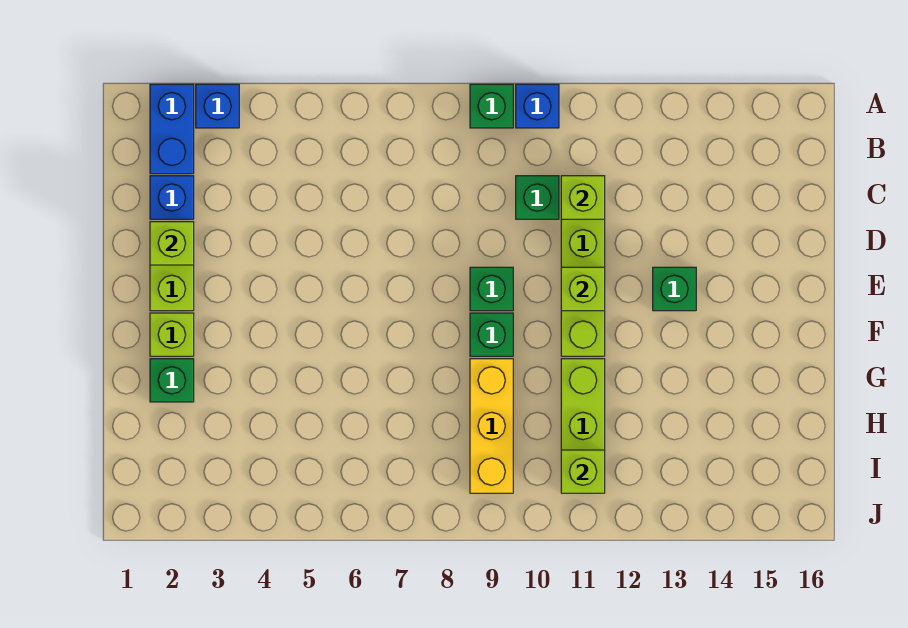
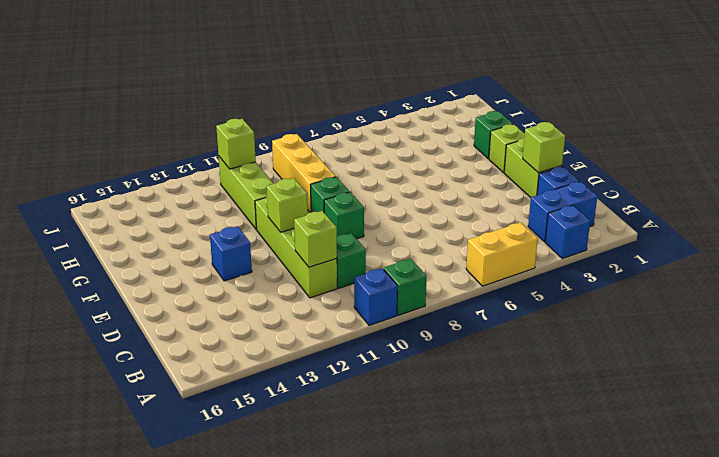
blue 1x2 brick [150,84,194,174] -> blue 1x2 brick turned to [528,181,597,242]
none -> yellow 1x2 brick [466,222,538,286]
green 1x1 brick [653,267,696,311] -> blue 1x1 brick [210,226,252,281]

